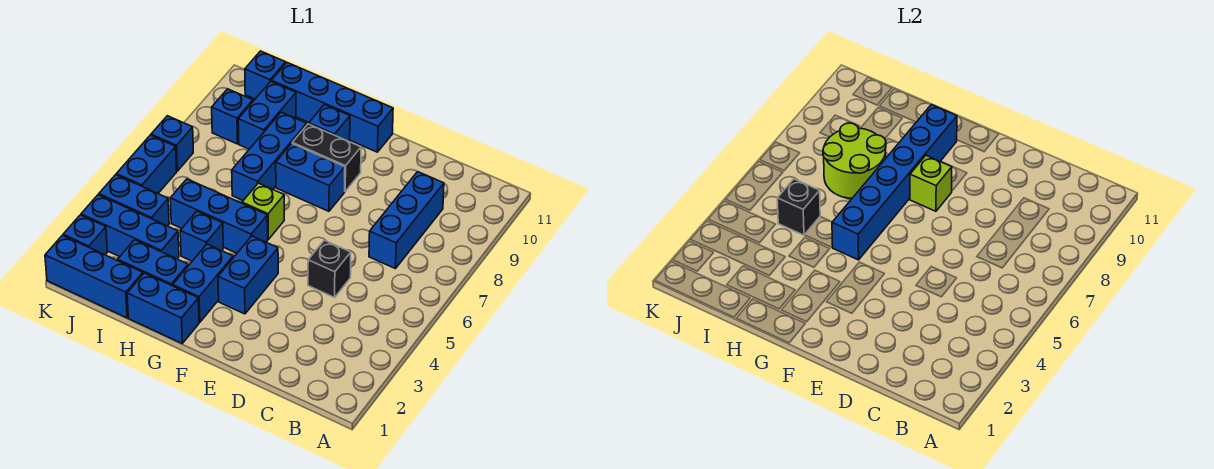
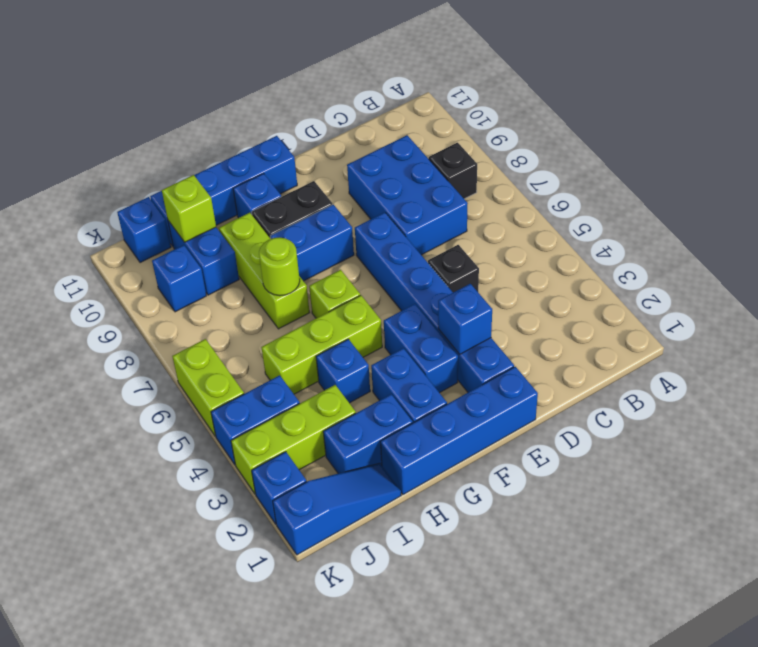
blue 1x3 brick [369,172,444,269] -> blue 2x3 brick [347,135,468,255]
lime 1x1 brick [910,156,952,211] -> lime 1x1 brick moved to [162,175,216,242]
blue 1x2 brick [127,273,199,343] -> blue 1x4 brick [380,367,538,495]
blue 1x3 brick [170,179,268,253] -> lime 1x3 brick [261,295,382,394]
blue 1x6 brick [832,105,957,260] -> blue 1x6 brick moved to [355,212,514,392]
blue 1x3 brick [232,112,307,200] -> lime 1x3 brick [219,213,310,329]
lime 2x2 round brick [823,123,886,198] -> lime 1x1 round brick [259,237,300,296]
blue 1x3 brick [45,235,143,318] -> blue 1x3 slope [273,463,401,555]
blue 1x3 brick [81,195,179,259] -> lime 1x3 brick [231,385,356,494]
black 1x1 brick [777,179,820,235] -> black 1x1 brick moved to [429,143,477,199]
blue 1x2 brick [116,135,177,193] -> lime 1x2 brick [172,339,244,436]
blue 1x1 brick [151,116,193,171] -> blue 1x1 brick moved to [438,284,492,354]

